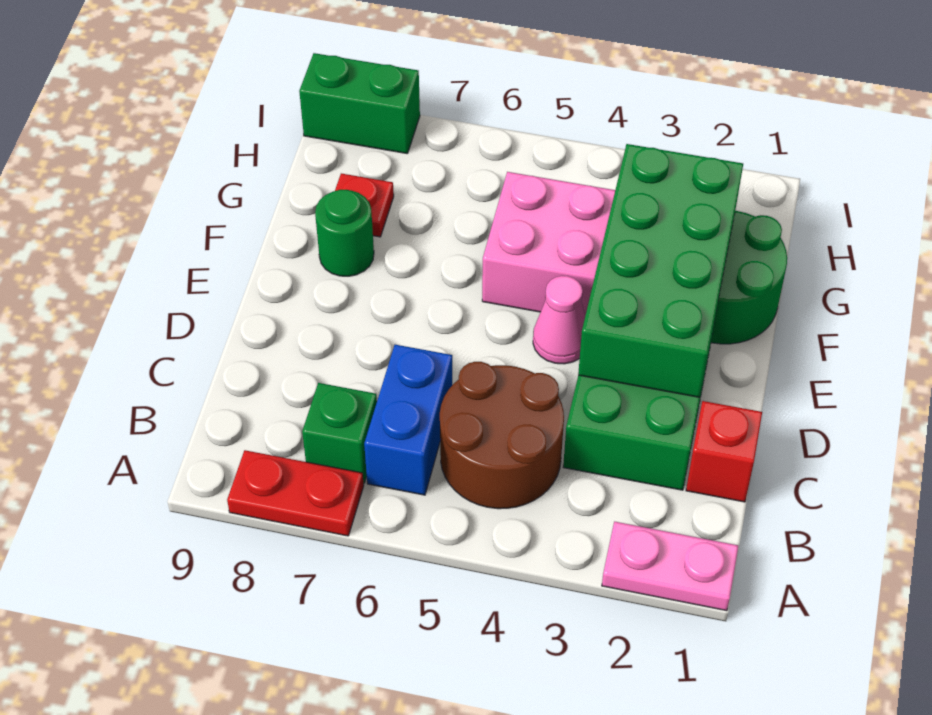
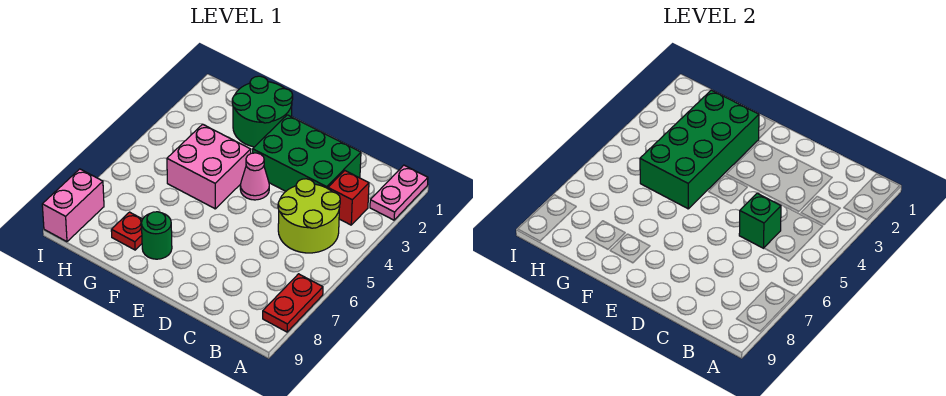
brown 2x2 round brick [440,362,564,509] -> lime 2x2 round brick [278,179,340,253]
blue 1x2 brick [364,345,452,495] -> none
green 1x1 brick [302,383,377,483] -> green 1x1 brick moved to [739,193,781,248]
red 1x1 brick [686,401,762,502] -> red 1x1 brick moved to [328,171,369,225]
green 2x4 brick [578,144,743,397] -> green 2x4 brick turned to [640,90,759,209]
green 1x2 brick [299,53,420,153] -> pink 1x2 brick [42,169,104,242]

